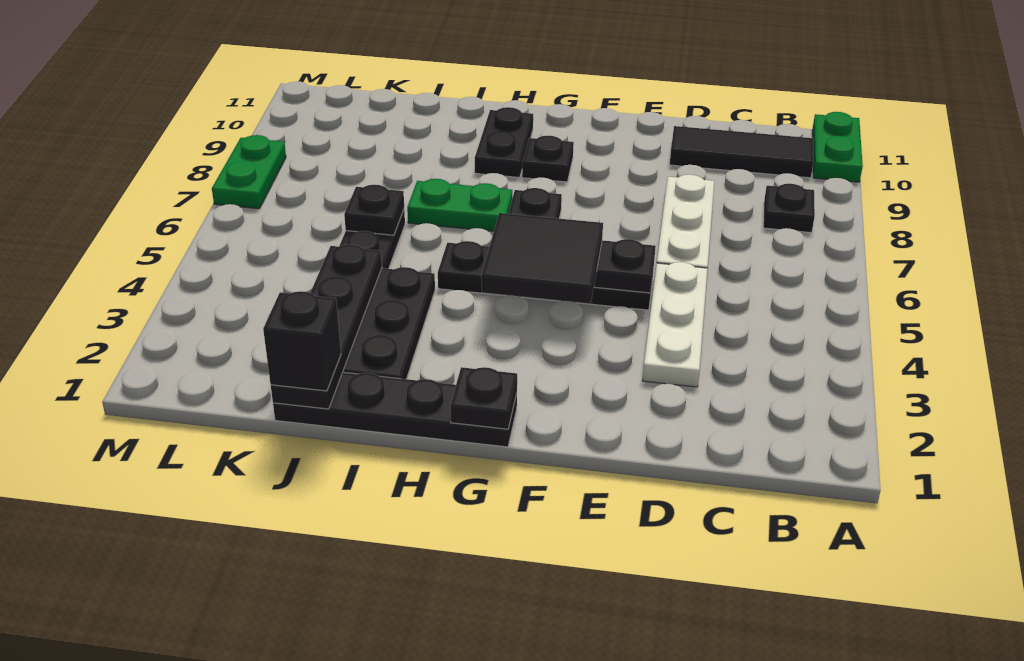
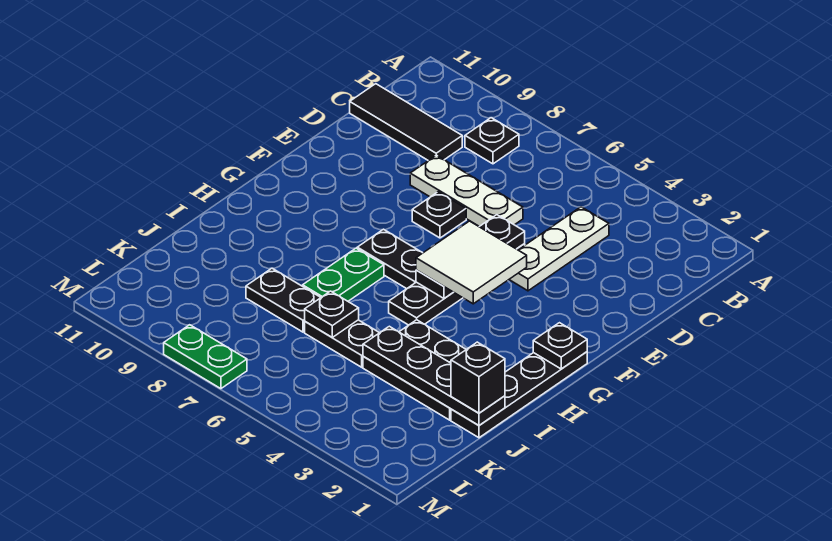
green 1x2 plate [812,112,863,182] -> none
black 1x3 tile [670,126,814,178] -> black 1x3 tile turned to [350,84,462,161]
white 1x3 plate [643,262,708,387] -> white 1x3 plate turned to [509,207,609,291]
black 2x2 tile [481,213,603,304] -> white 2x2 tile [416,221,527,304]
black 1x1 plate [522,136,574,182] -> black 1x1 plate moved to [412,192,466,238]
black 1x2 plate [475,107,533,178] -> black 1x2 plate moved to [246,268,321,332]

